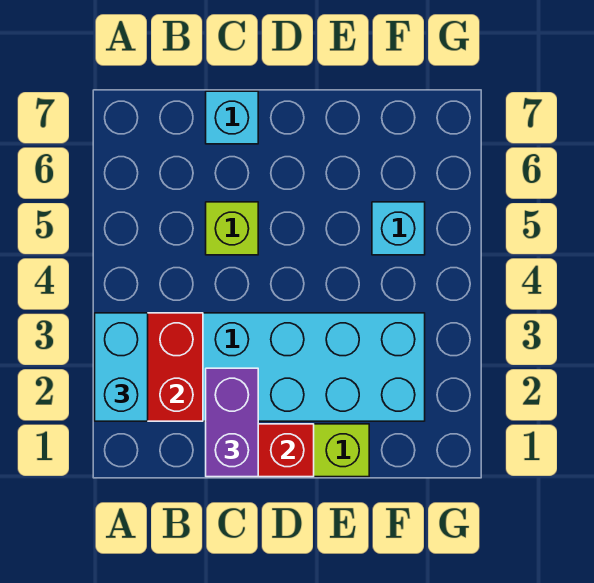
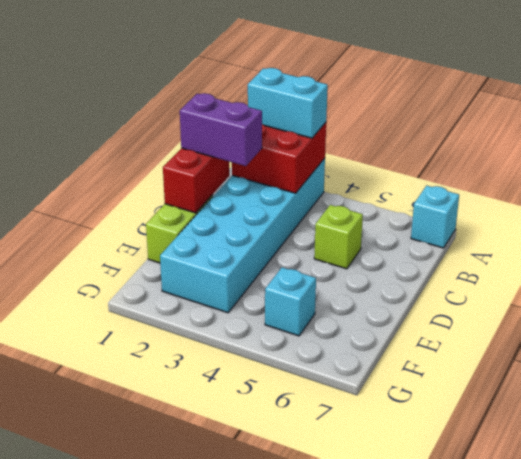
cyan 1x1 brick [206,91,258,144] -> cyan 1x1 brick moved to [411,186,459,248]

